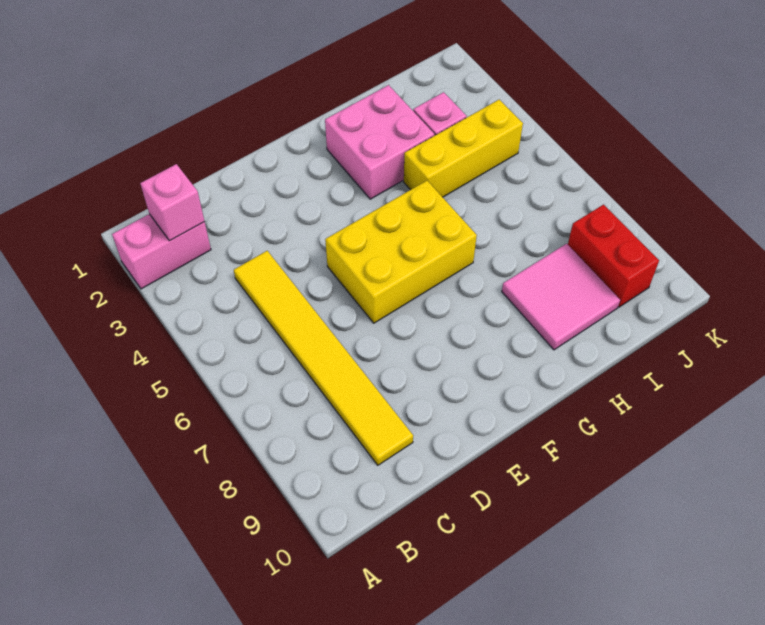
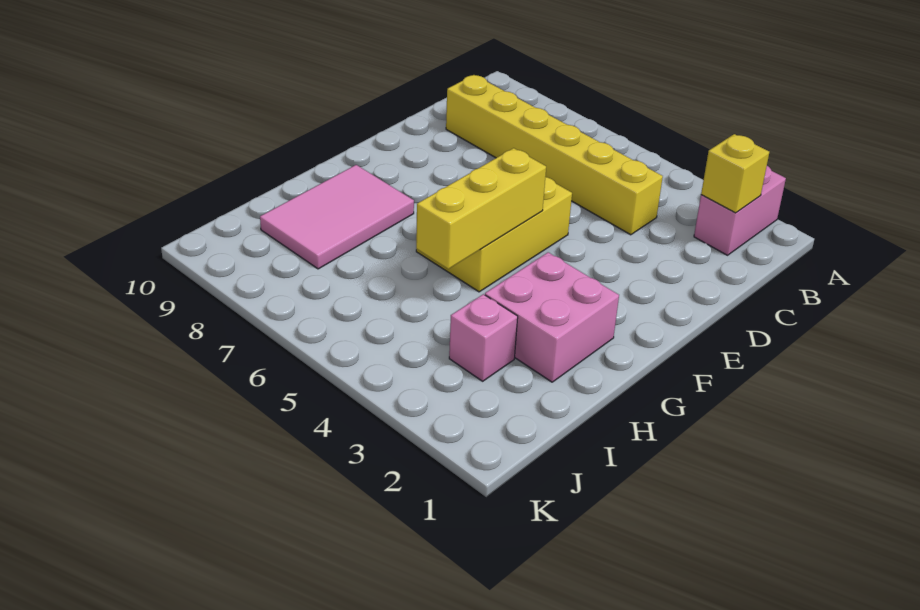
pink 1x1 brick [140,164,205,241] -> yellow 1x1 brick [701,134,769,213]
yellow 1x6 tile [234,251,413,465] -> yellow 1x6 brick [446,75,663,235]
yellow 1x3 brick [404,100,523,197] -> yellow 1x3 brick moved to [416,148,546,269]
pink 2x2 tile [502,244,620,350] -> pink 2x3 tile [260,165,414,269]
red 1x2 brick [568,205,659,307] -> none

